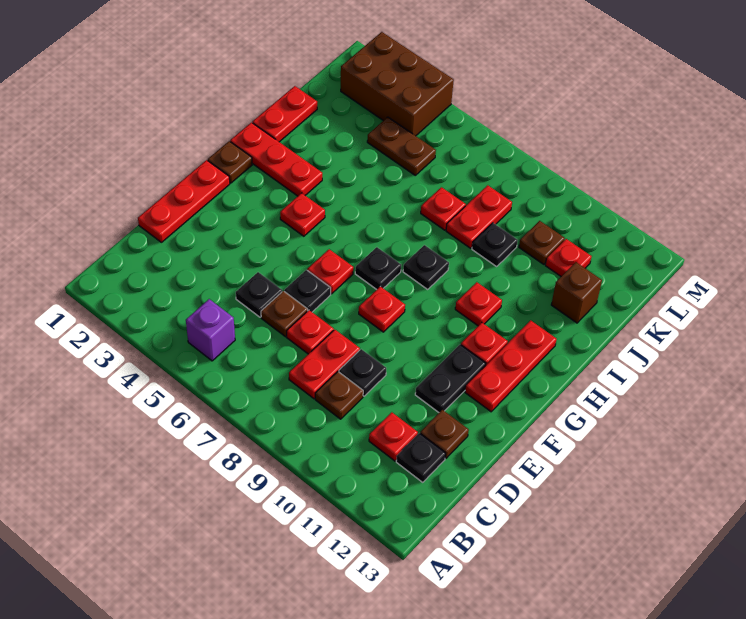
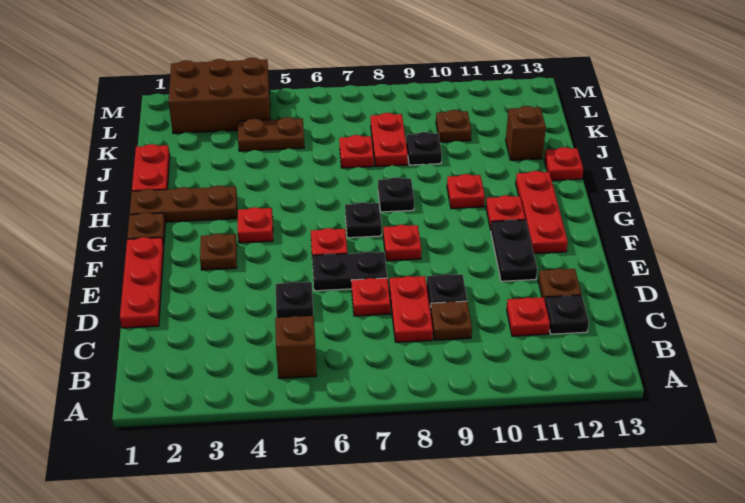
purple 1x1 brick [186,299,235,361] -> brown 1x1 brick [275,316,317,378]
brown 1x1 plate [261,291,308,337] -> brown 1x1 plate moved to [200,234,237,270]
black 1x1 plate [284,270,331,312] -> black 1x2 plate [312,252,387,291]
red 1x3 plate [230,122,322,196] -> brown 1x3 plate [130,185,237,222]
red 1x1 plate [545,239,591,276] -> red 1x1 plate moved to [544,147,583,181]

